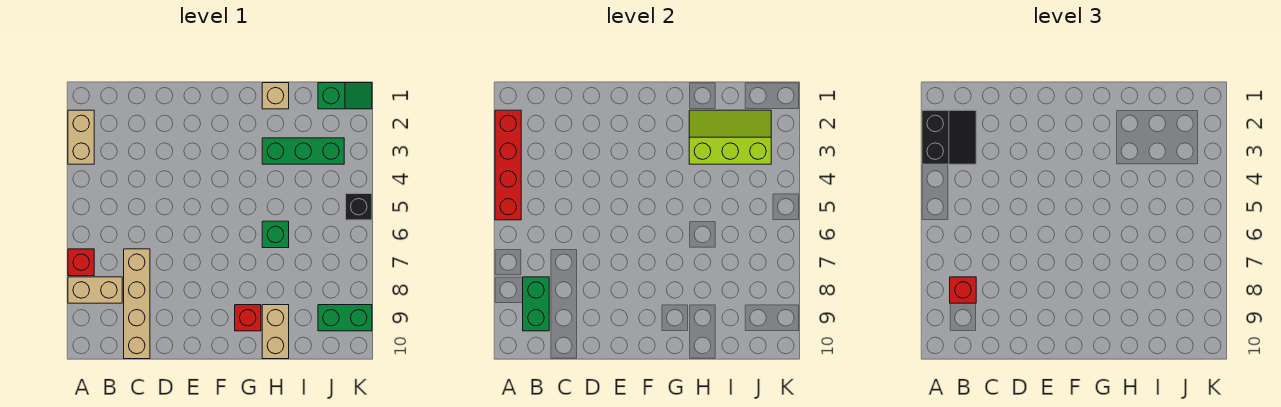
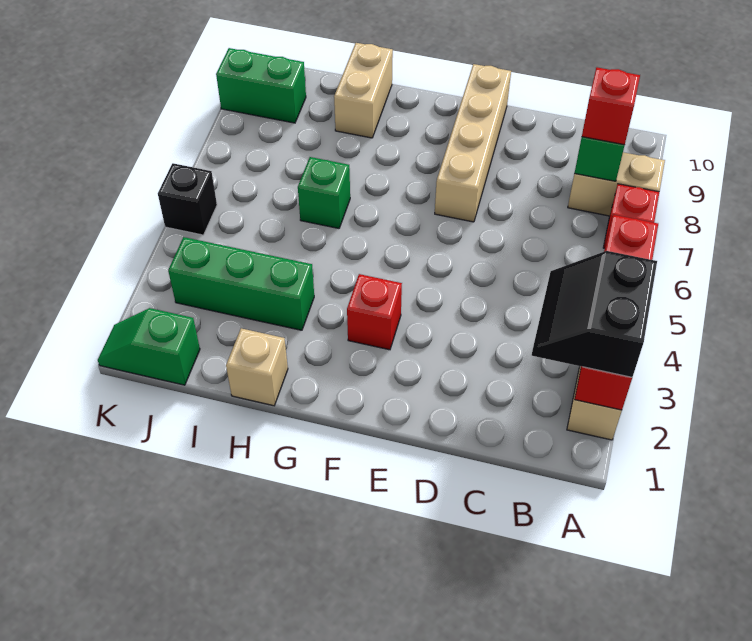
tan 1x4 brick [124,249,150,359] -> tan 1x4 brick moved to [435,64,511,222]
red 1x1 brick [235,305,261,331] -> red 1x1 brick moved to [347,274,402,350]
lime 2x3 slope [689,110,771,164] -> none

